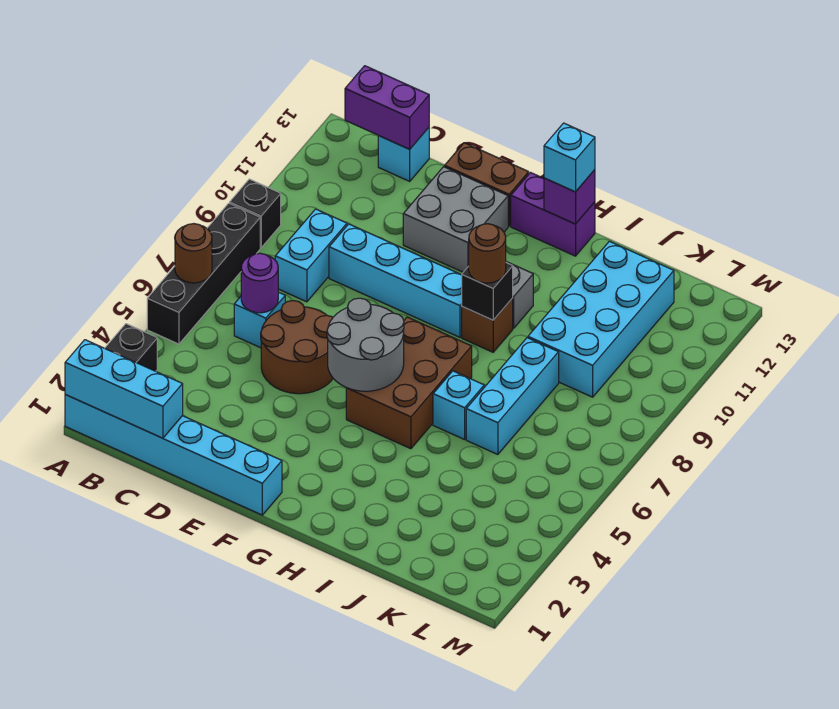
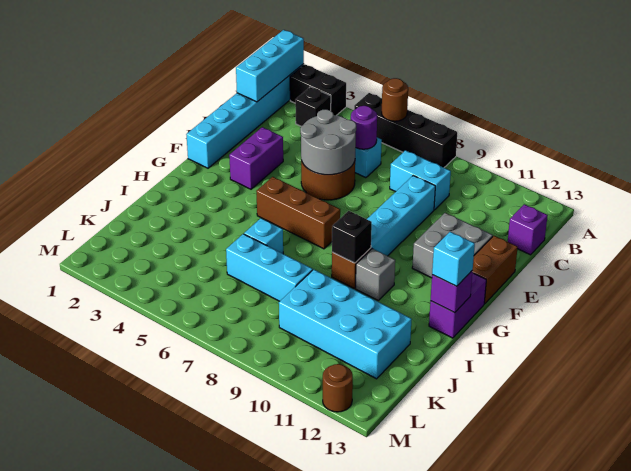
black 1x1 brick [230,179,281,248] -> black 1x1 brick moved to [295,87,331,126]
purple 1x2 brick [345,66,429,149] -> purple 1x2 brick moved to [229,127,283,189]
cyan 1x1 brick [378,128,429,181] -> purple 1x1 brick [508,204,548,255]
grey 2x2 round brick [327,298,404,391] -> grey 2x2 round brick moved to [300,109,356,175]
brown 2x3 brick [346,317,472,449] -> brown 1x3 brick [256,177,340,249]
brown 1x1 round brick [469,224,506,283] -> brown 1x1 round brick moved to [323,364,353,412]

